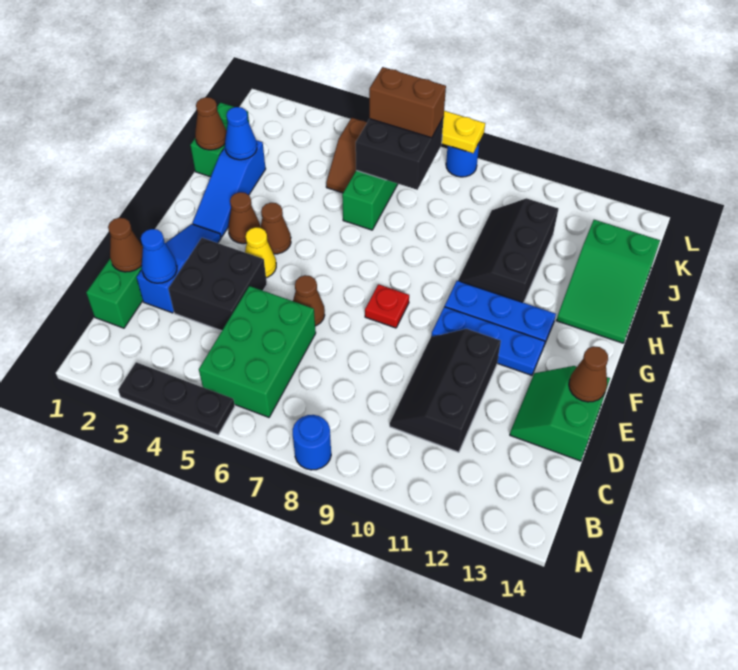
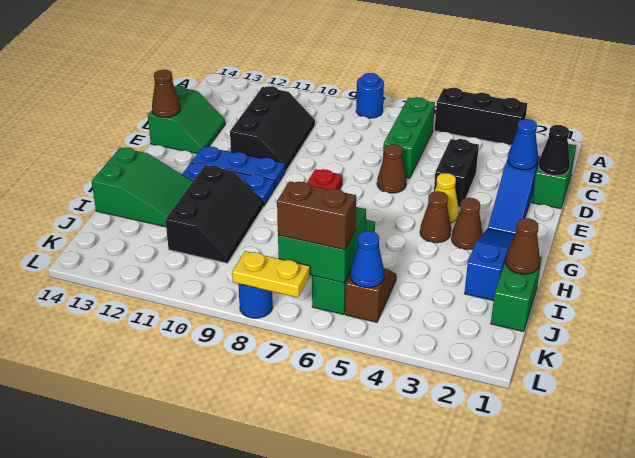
black 1x3 plate [118,362,235,435] -> black 1x3 brick [435,88,527,145]
green 2x3 brick [199,286,316,417] -> green 1x3 brick [383,97,435,178]
brown 1x1 cone [108,218,143,272] -> black 1x1 cone [539,125,570,176]
black 2x2 brick [168,238,267,331] -> black 1x2 brick [434,139,479,207]
green 2x3 slope [556,220,660,343] -> green 2x3 slope turned to [92,148,193,227]
blue 1x1 cone [225,107,257,160] -> blue 1x1 cone moved to [350,231,384,288]
black 2x2 brick [356,117,444,190] -> green 2x2 brick [278,207,366,283]

